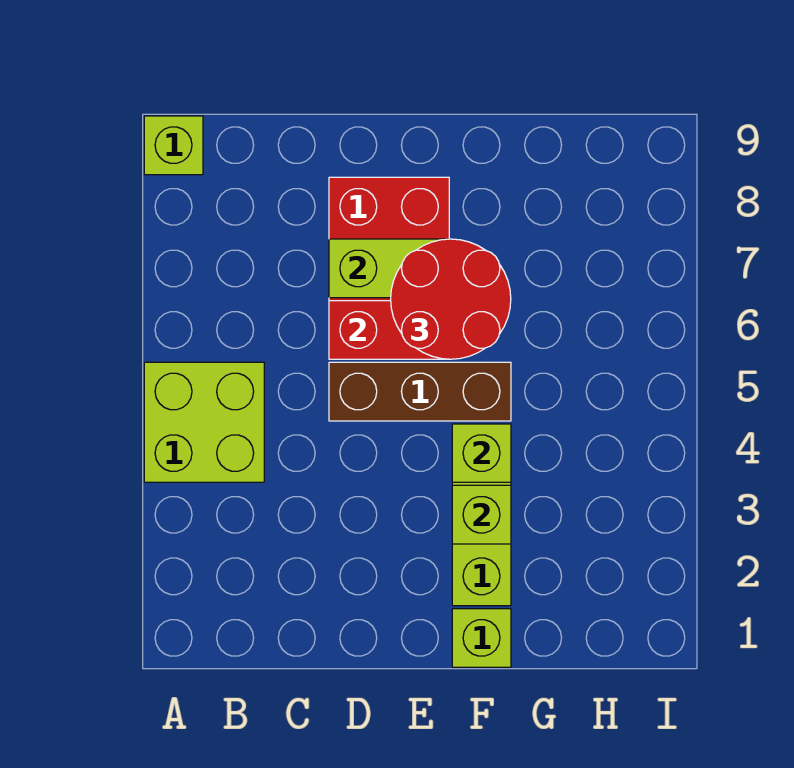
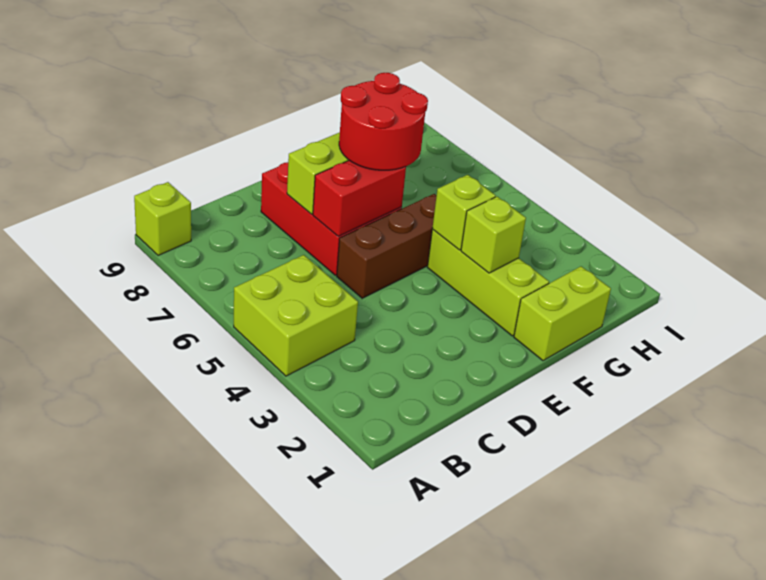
lime 1x1 brick [452,609,511,667] -> lime 1x2 brick [514,266,611,361]

